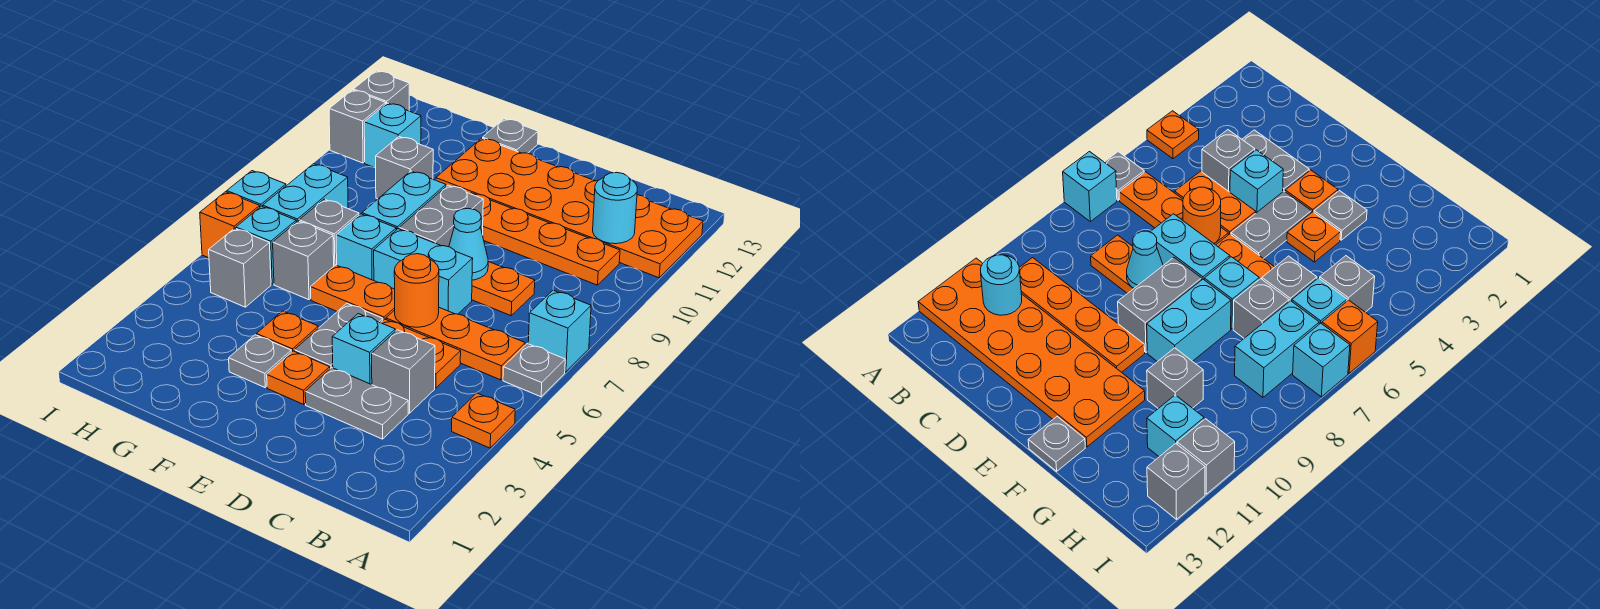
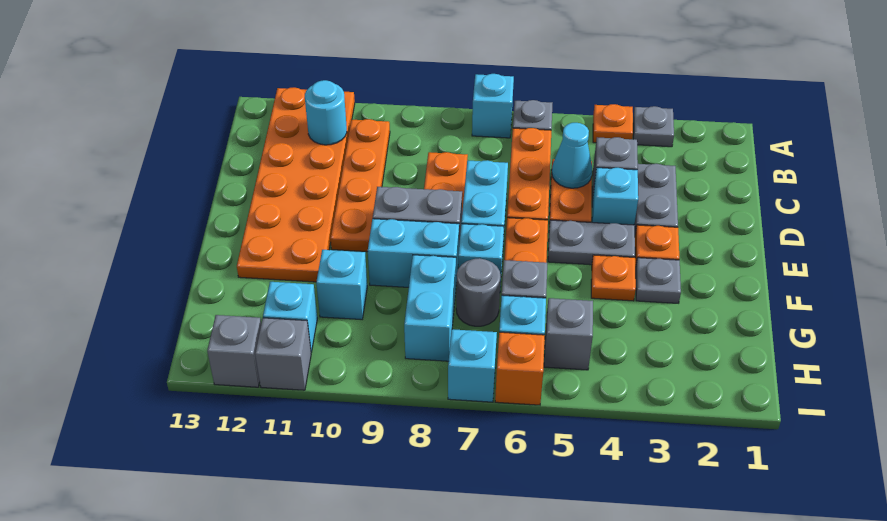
orange 1x1 round brick [394,254,439,327] -> none
cyan 1x1 cone [449,208,488,280] -> cyan 1x1 cone moved to [552,123,592,188]
grey 1x1 plate [483,119,538,153] -> grey 1x1 plate moved to [633,106,674,147]
grey 1x1 brick [299,199,359,266] -> grey 1x1 round brick [456,258,501,326]
grey 1x1 brick [376,137,433,199] -> cyan 1x1 brick [316,250,367,320]
cyan 1x2 brick [263,164,348,222] -> cyan 1x2 brick turned to [404,255,456,361]

